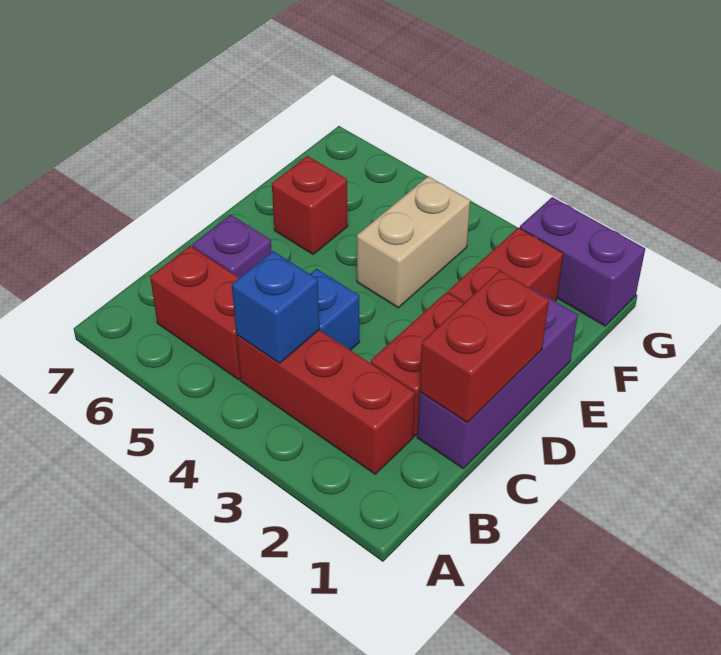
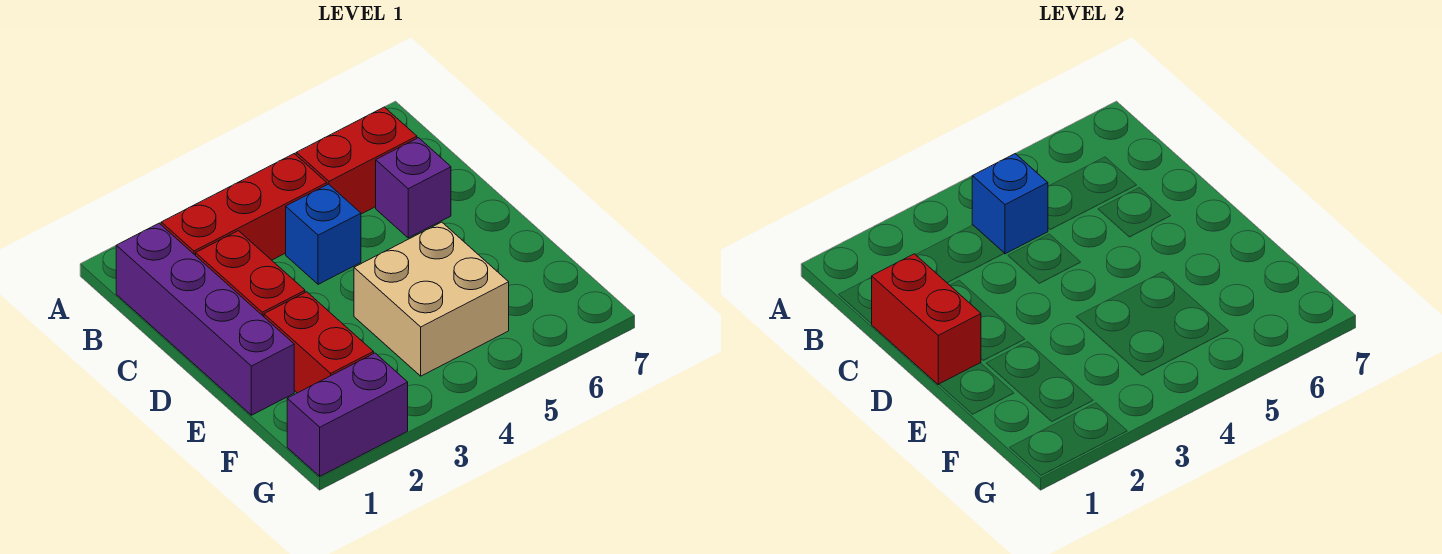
purple 1x3 brick [417,287,578,468] -> purple 1x4 brick [116,223,294,415]
tan 1x2 brick [357,176,470,308] -> tan 2x2 brick [354,222,509,376]
red 1x1 brick [272,156,348,255] -> none

